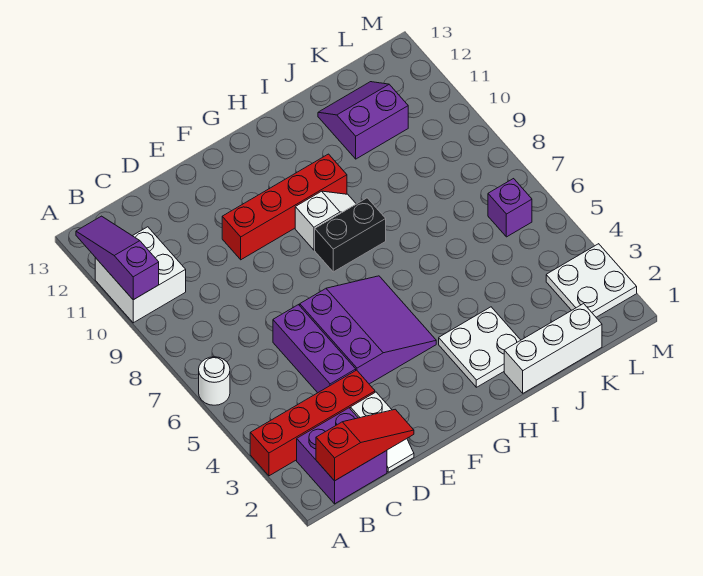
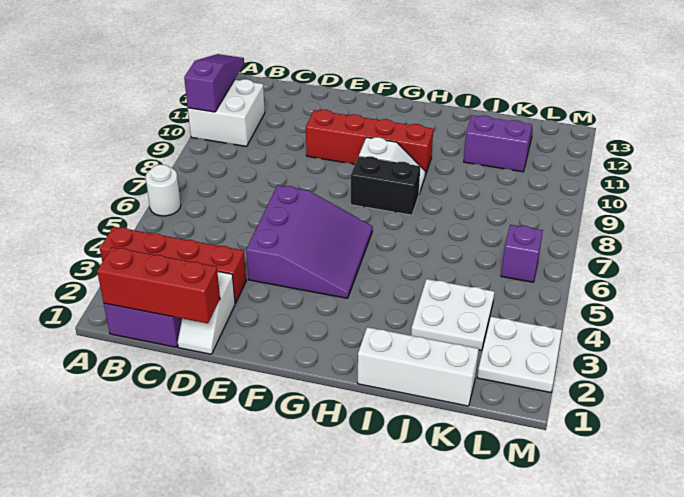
red 1x3 slope [316,409,414,481] -> red 1x3 brick [97,247,220,323]
purple 1x3 brick [273,305,356,393] -> none
white 2x2 plate [439,307,520,387] -> white 2x2 plate moved to [411,279,494,351]

